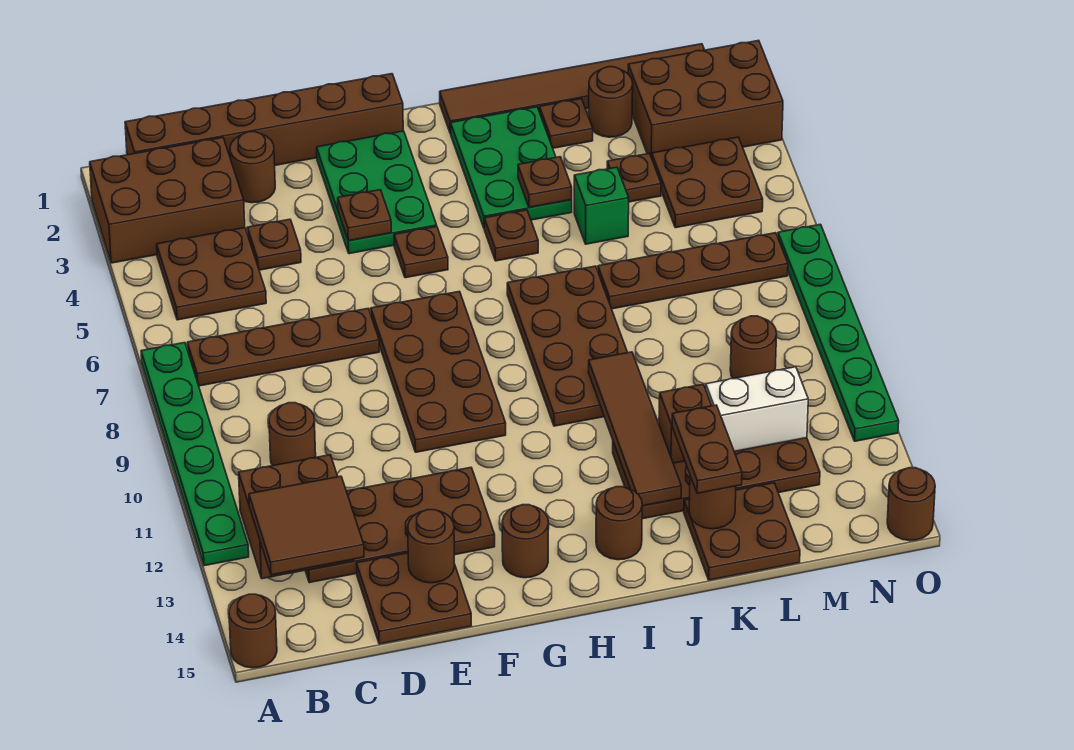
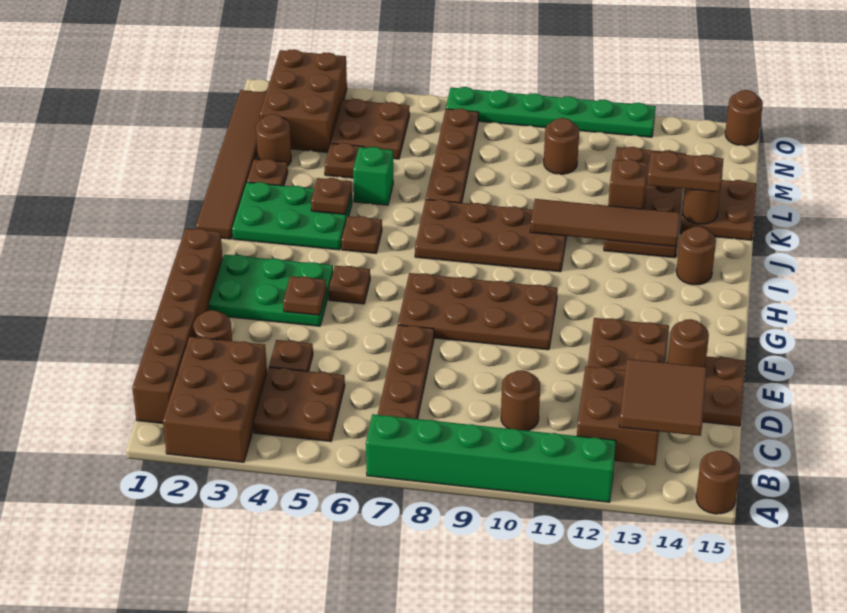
green 1x6 plate [141,343,249,566] -> green 1x6 brick [366,414,616,502]
brown 1x1 round brick [502,505,549,578] -> none
white 1x2 brick [706,367,808,452] -> none

